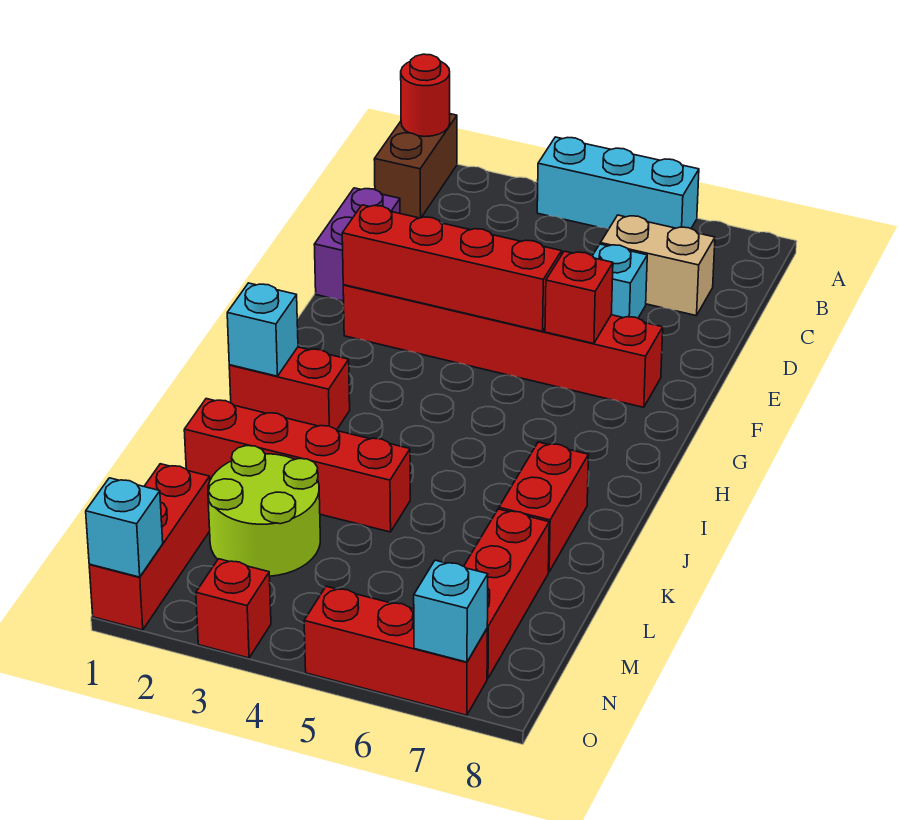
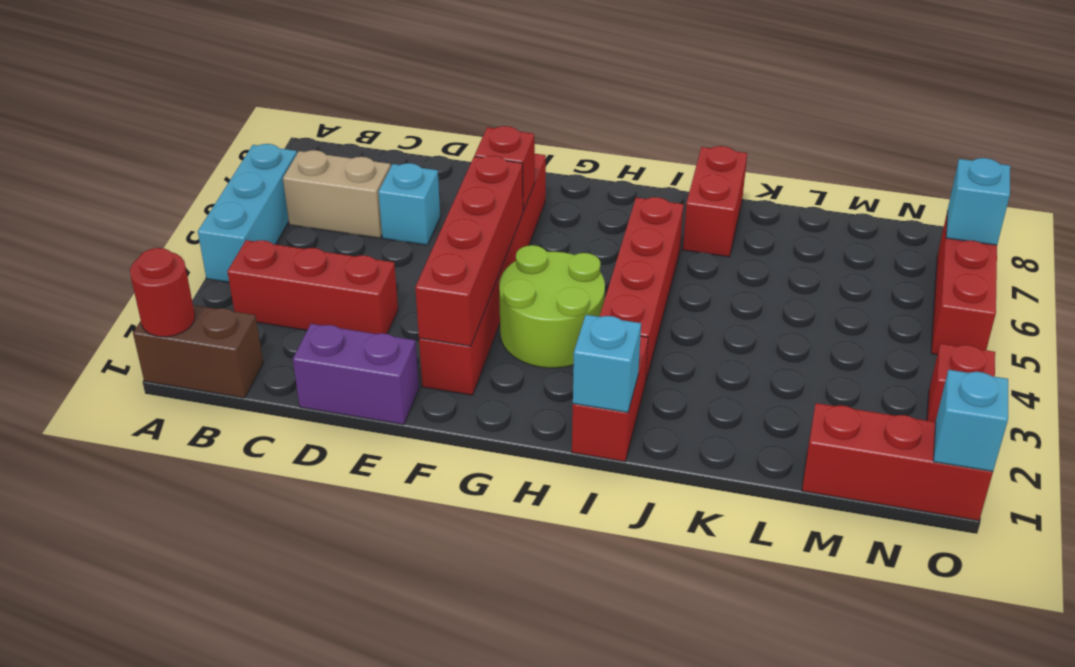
tan 1x2 brick [600,215,715,316] -> tan 1x2 brick turned to [283,150,391,238]
red 1x2 brick [499,442,588,572] -> red 1x2 brick turned to [683,146,747,257]
red 1x4 brick [184,399,410,532] -> red 1x4 brick moved to [599,197,684,384]
lime 2x2 round brick [208,446,320,576] -> lime 2x2 round brick moved to [499,245,605,368]
red 1x3 brick [464,509,549,678] -> red 1x3 brick moved to [227,240,398,334]

